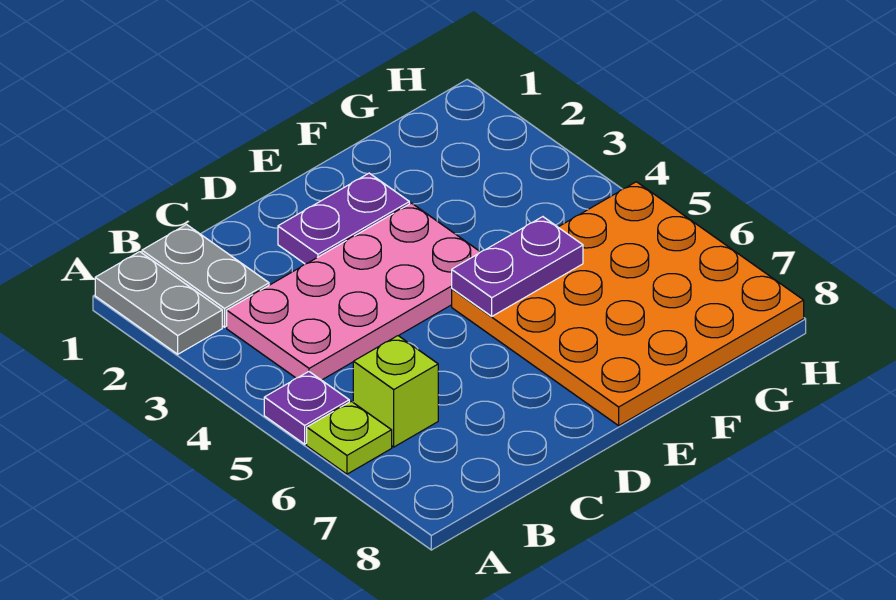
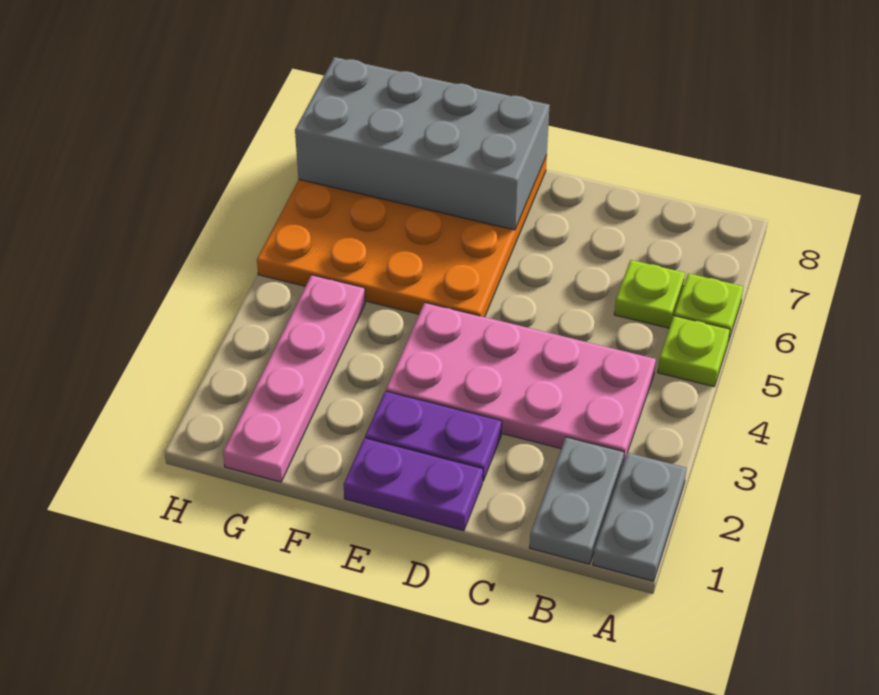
purple 1x1 plate [264,372,349,444] -> lime 1x1 plate [658,316,730,387]
lime 1x1 brick [353,336,438,447] -> lime 1x1 plate [614,260,685,328]
purple 1x2 plate [452,217,583,316] -> purple 1x2 plate moved to [343,438,483,531]
none -> grey 2x4 brick [295,57,550,230]
none -> pink 1x4 plate [223,275,365,482]

